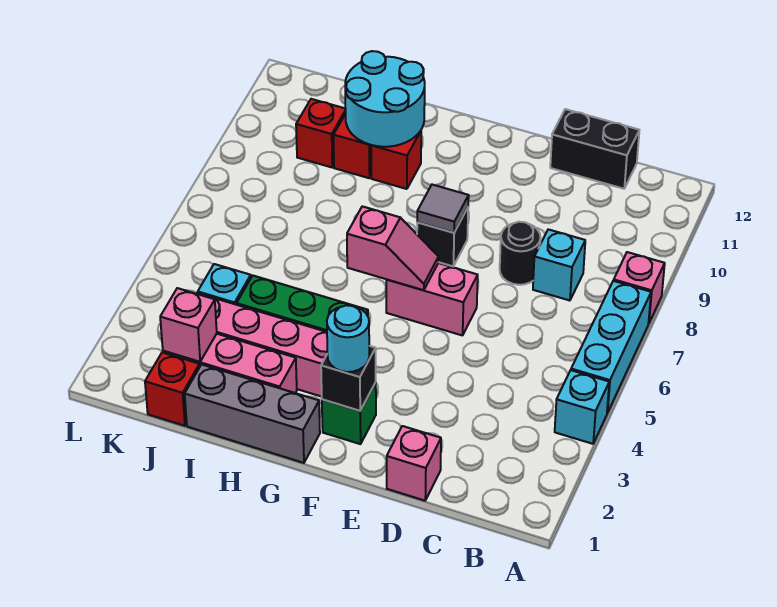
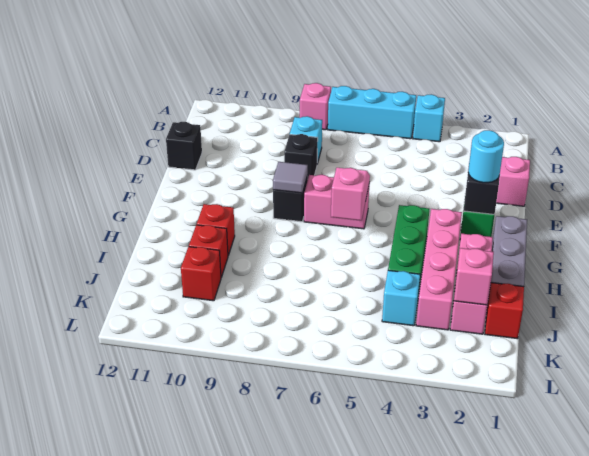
black 1x2 brick [550,109,639,189] -> black 1x1 brick [166,122,202,170]
black 1x1 round brick [500,222,541,285] -> black 1x1 brick [284,134,318,177]
pink 1x2 brick [386,263,478,335] -> pink 1x2 brick turned to [304,175,370,229]
cyan 2x2 round brick [345,51,425,147] -> none

